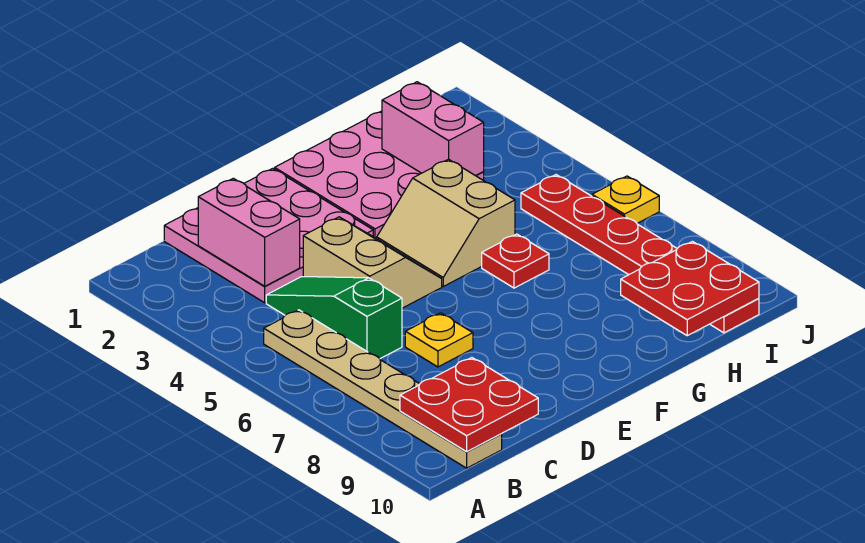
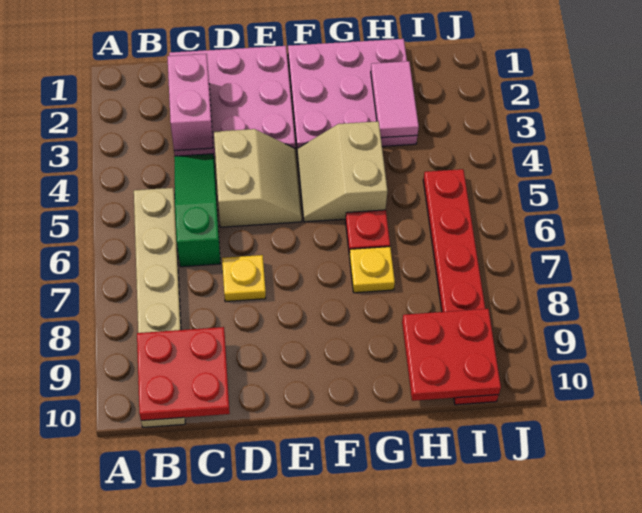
pink 1x2 brick [382,82,484,176] -> pink 1x2 tile [371,61,419,138]
yellow 1x1 plate [592,176,659,223] -> yellow 1x1 plate moved to [350,247,395,293]

